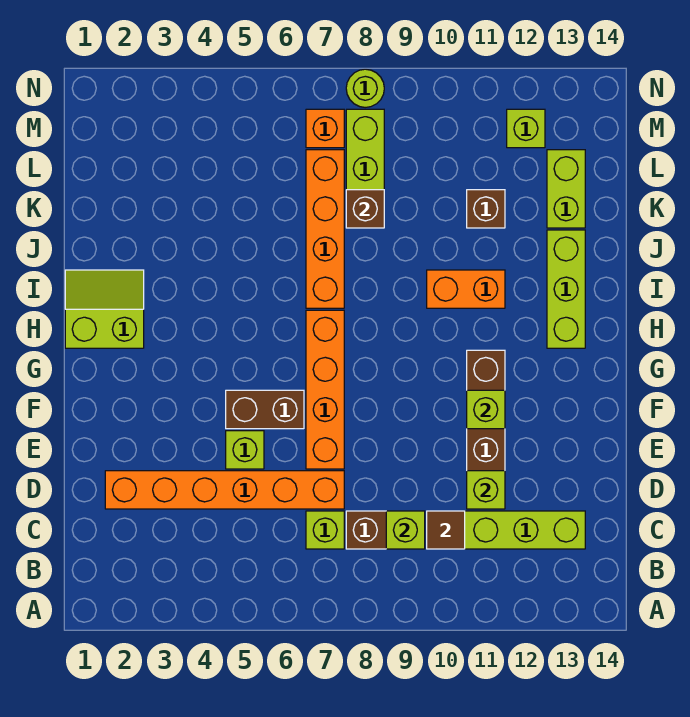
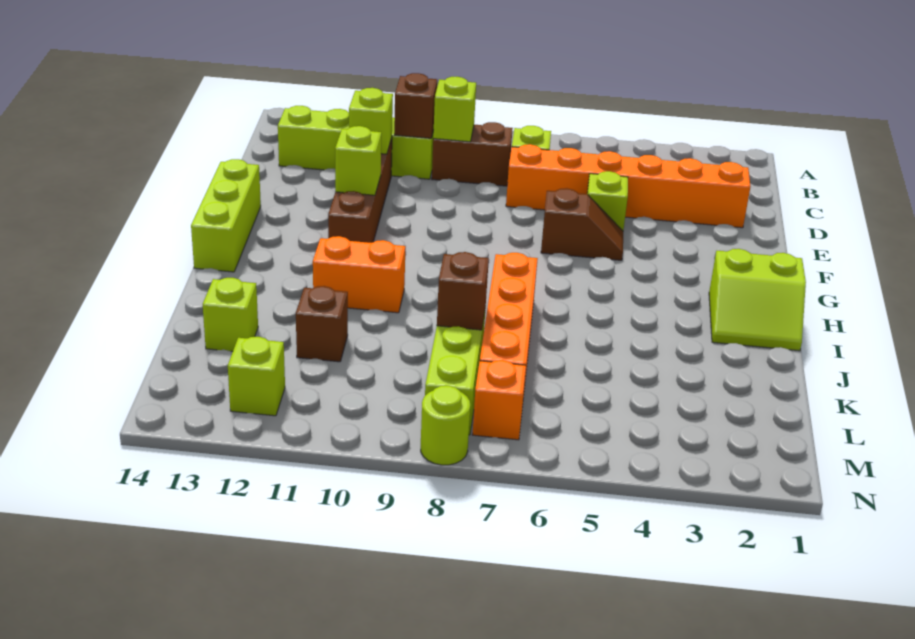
brown 1x1 tile [427,511,465,549] -> brown 1x1 brick [394,73,437,138]
orange 1x4 brick [306,310,344,469] -> none
brown 1x2 brick [226,390,304,429] -> brown 1x2 slope [541,188,623,260]
lime 1x3 brick [547,230,585,348] -> lime 1x3 brick moved to [191,159,261,272]
lime 1x2 brick [547,150,585,228] -> lime 1x1 brick [203,278,258,351]

